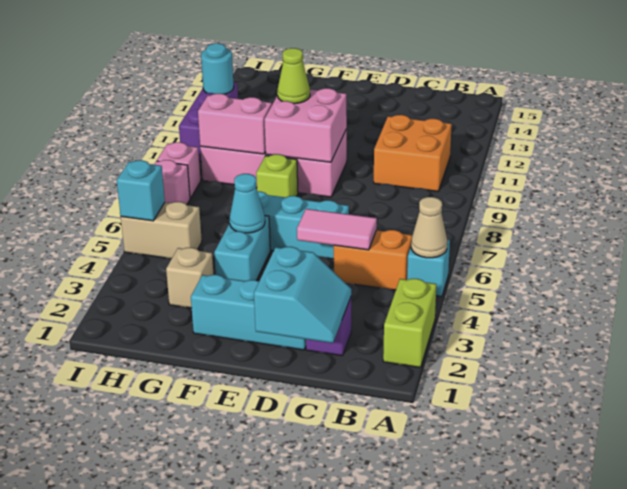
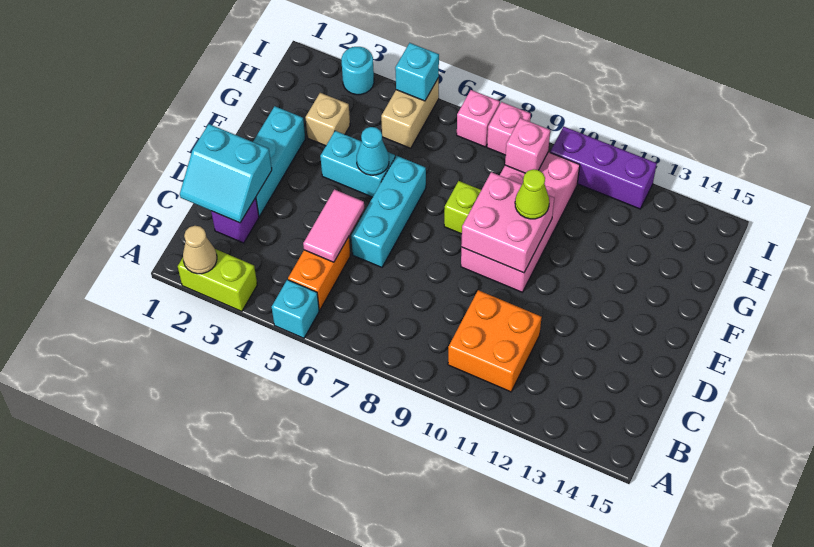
tan 1x1 cone [411,197,447,258] -> tan 1x1 cone moved to [183,226,217,274]
pink 1x2 brick [198,94,272,154] -> pink 1x1 brick [505,118,550,173]
cyan 1x1 round brick [201,43,234,94] -> cyan 1x1 round brick moved to [341,47,374,95]

